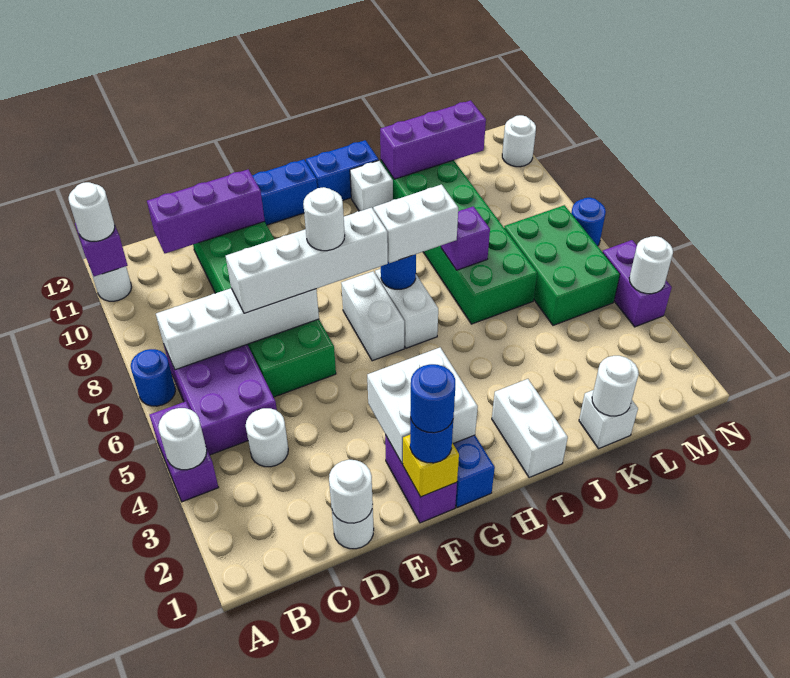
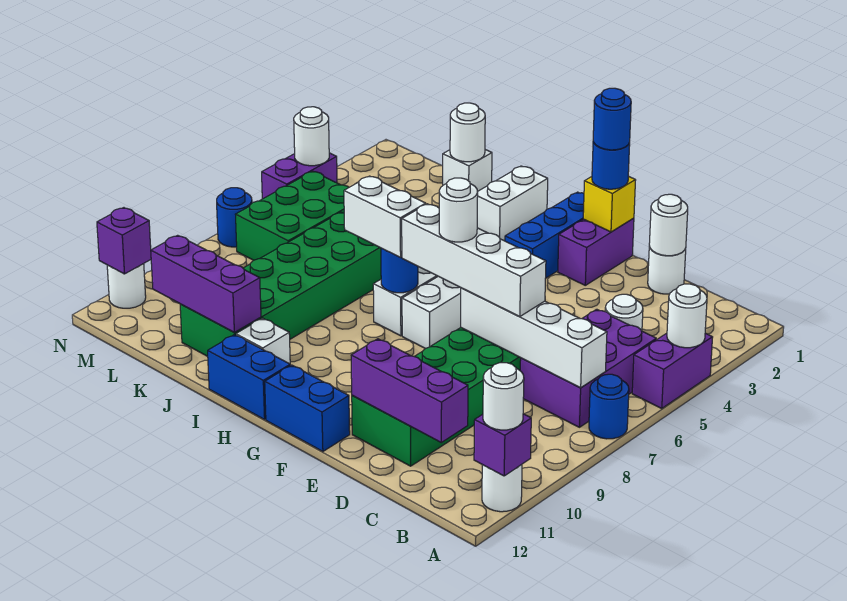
white 2x2 brick [367,347,478,464] -> none
purple 1x1 brick [441,206,490,270] -> purple 1x1 brick moved to [97,208,151,274]

